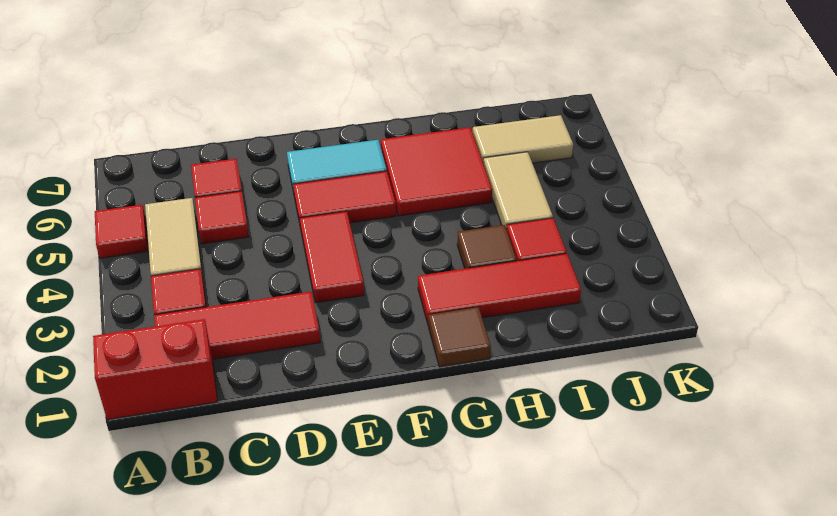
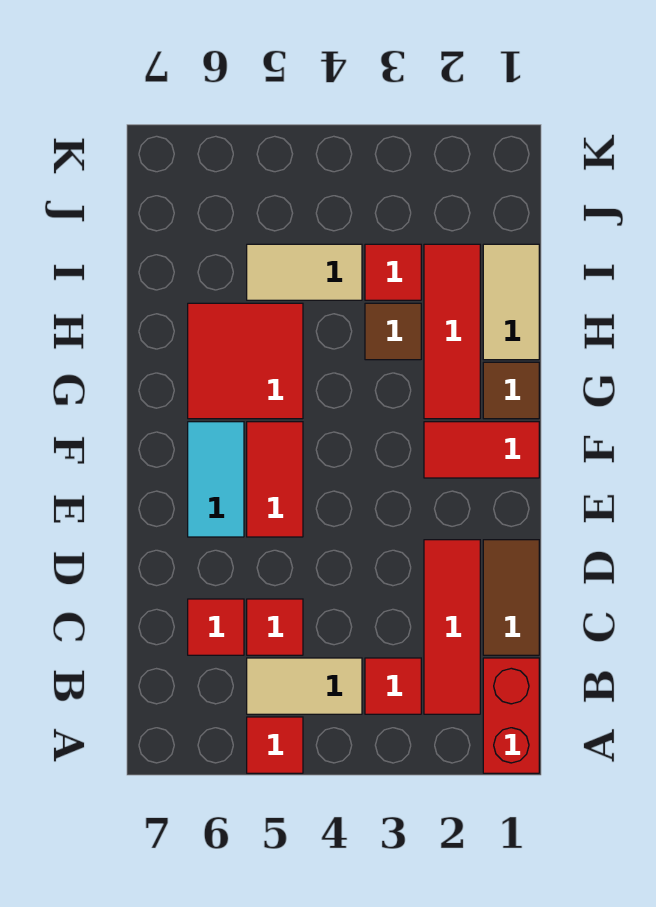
none -> brown 1x2 tile [483,540,539,655]
red 1x2 tile [300,211,364,303] -> red 1x2 tile moved to [424,422,539,478]
tan 1x2 tile [473,115,573,163] -> tan 1x2 tile moved to [483,244,539,360]

